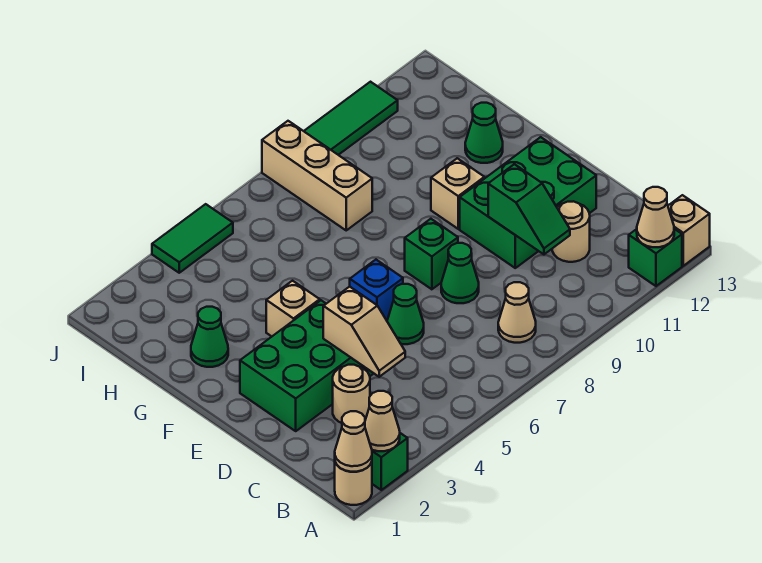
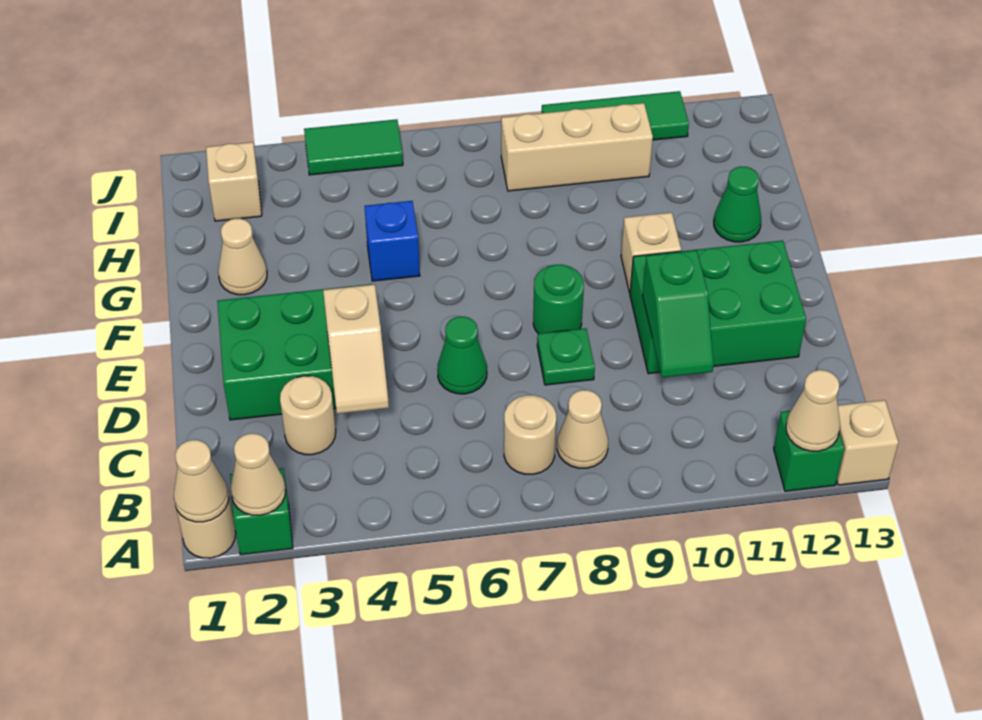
tan 1x1 round brick [552,201,590,262] -> tan 1x1 round brick moved to [504,395,556,474]
green 1x1 cone [441,243,479,303] -> green 1x1 plate [537,328,595,385]
blue 1x1 brick [350,260,403,320] -> blue 1x1 brick moved to [365,201,420,281]
green 1x1 brick [405,219,458,289] -> green 1x1 round brick [533,265,584,334]
tan 1x1 brick [266,281,320,336] -> tan 1x1 brick moved to [206,142,262,221]
green 1x1 cone [191,307,228,367] -> tan 1x1 cone [218,219,267,295]
tan 1x3 brick [262,121,372,230] -> tan 1x3 brick turned to [501,103,653,191]

